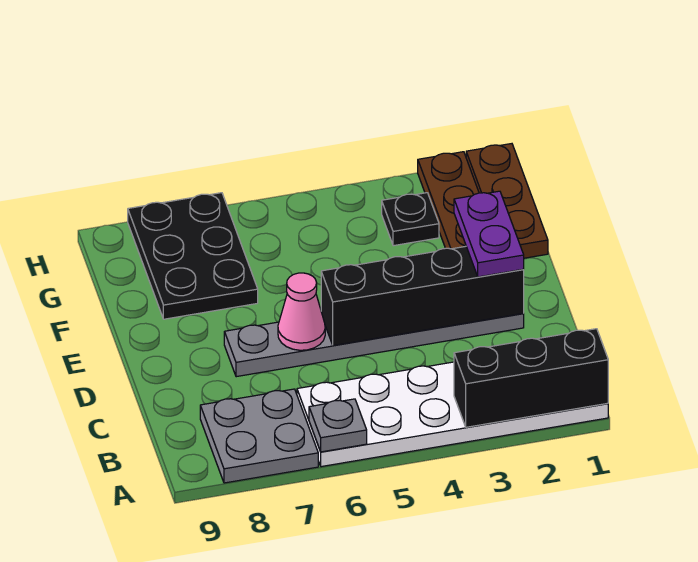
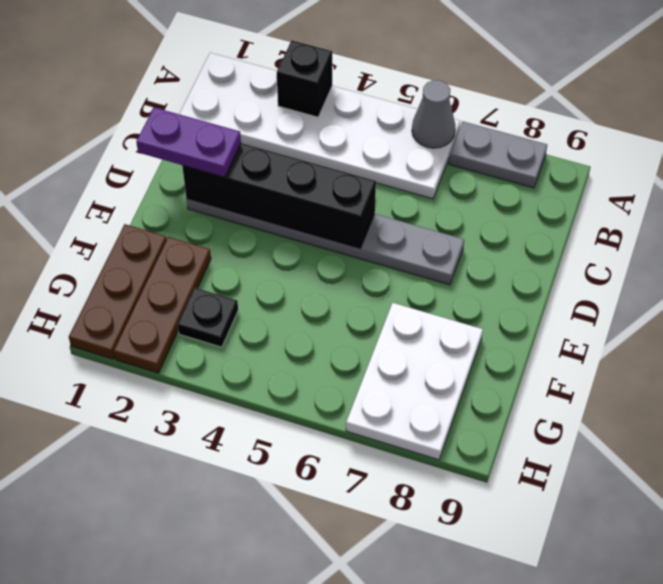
black 1x3 brick [454,329,608,427] -> black 1x1 brick [277,40,332,117]
grey 1x1 plate [309,399,367,452] -> grey 1x1 cone [412,80,455,148]
grey 2x2 plate [200,389,318,483] -> grey 1x2 plate [449,121,547,188]
purple 1x2 plate [454,191,524,277] -> purple 1x2 plate turned to [136,107,241,177]
pink 1x1 cone [278,273,325,350] -> none
black 2x3 plate [128,193,258,319] -> white 2x3 plate [346,303,483,460]

